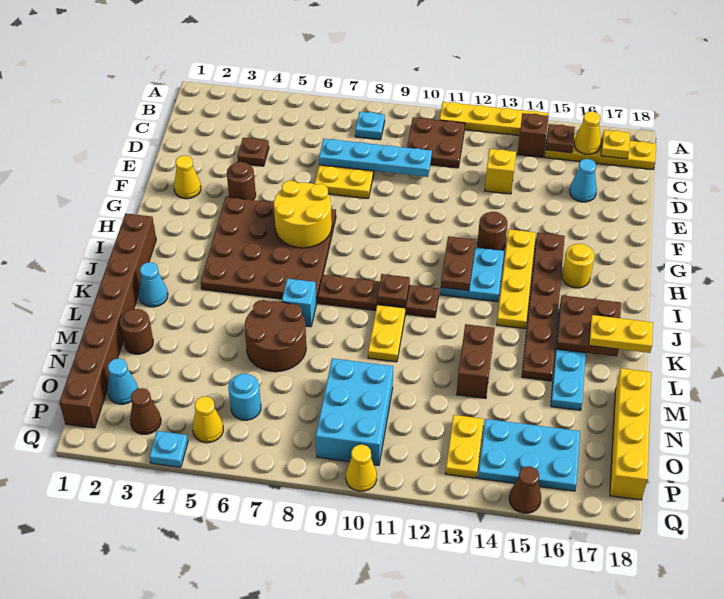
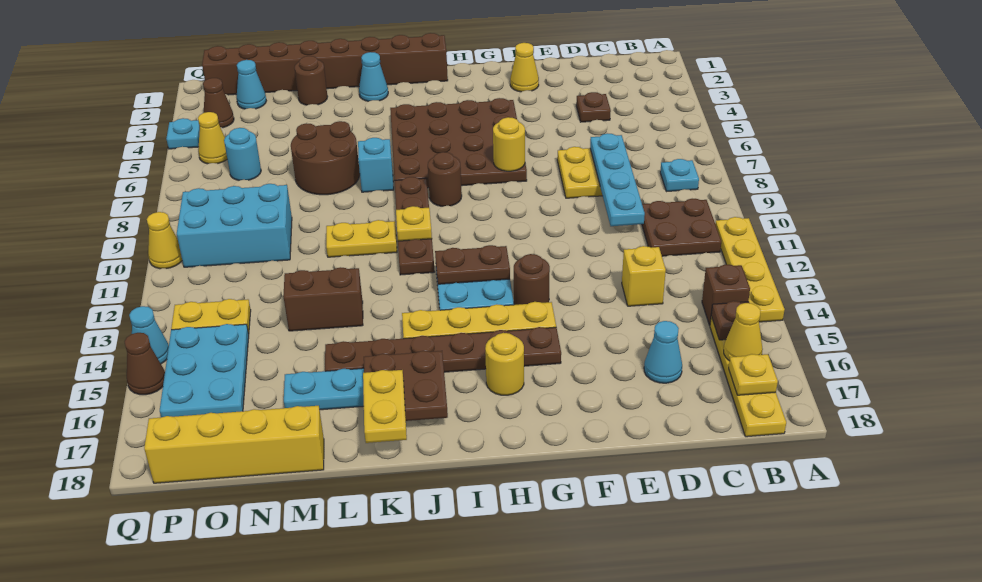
brown 1x1 round brick [227,162,256,200] -> brown 1x1 round brick moved to [428,152,462,206]
yellow 2x2 round brick [274,181,332,248] -> yellow 1x1 round brick [493,117,525,171]
brown 1x1 plate [377,274,410,307] -> yellow 1x1 plate [396,206,432,241]
none -> cyan 1x1 cone [129,306,169,364]

